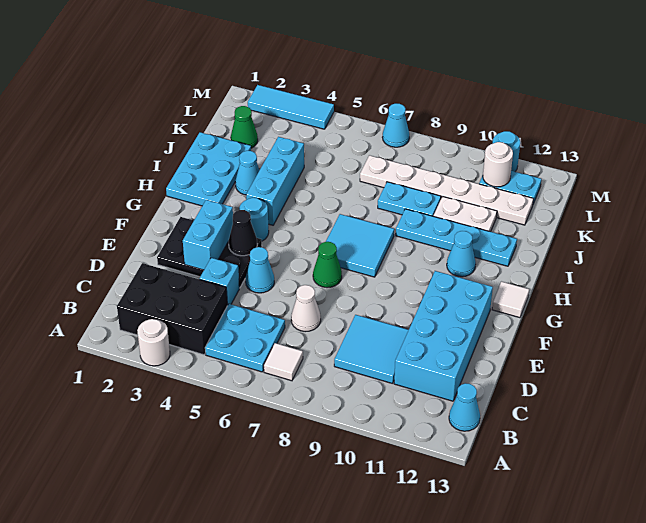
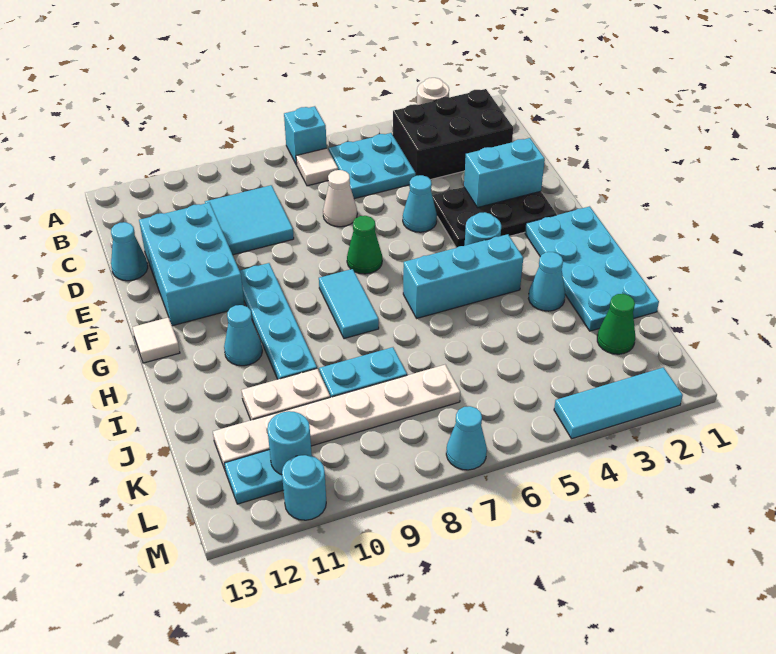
cyan 1x1 cone [449,383,480,431] -> cyan 1x1 cone moved to [111,222,148,281]
cyan 2x4 brick [394,271,493,401] -> cyan 2x3 brick [139,203,244,326]
cyan 1x1 brick [200,258,239,305] -> cyan 1x1 brick moved to [284,106,327,165]
cyan 1x2 brick [183,200,233,270] -> cyan 1x2 brick turned to [464,138,545,208]
black 1x1 cone [229,210,257,256] -> none
cyan 2x2 tile [326,214,394,277] -> cyan 1x2 tile [319,269,379,339]
cyan 2x3 plate [166,132,251,206] -> cyan 2x4 plate [525,206,659,331]
cyan 1x3 brick [246,137,304,225] -> cyan 1x3 brick turned to [403,234,523,318]
cyan 1x4 plate [396,209,517,266] -> cyan 1x4 plate turned to [239,263,317,379]
white 1x1 round brick [483,142,513,187] -> cyan 1x1 round brick [267,411,312,475]

